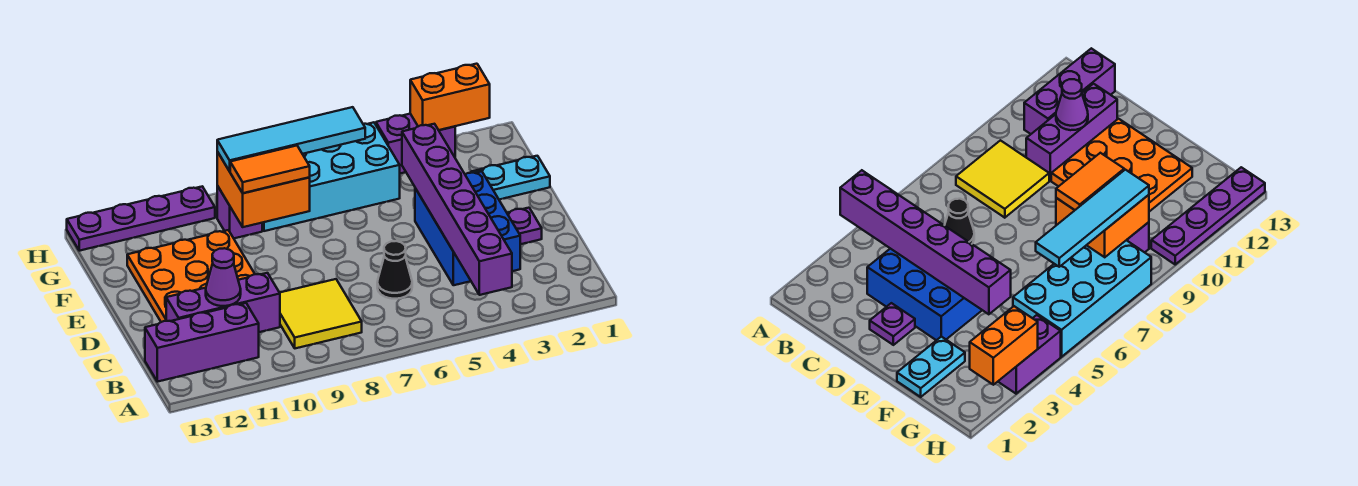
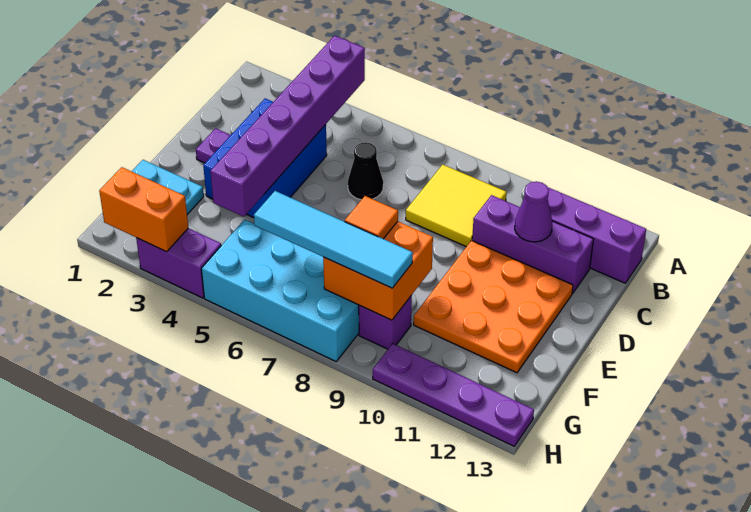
orange 1x2 tile [230,146,310,193] -> orange 1x1 tile [345,196,398,239]

